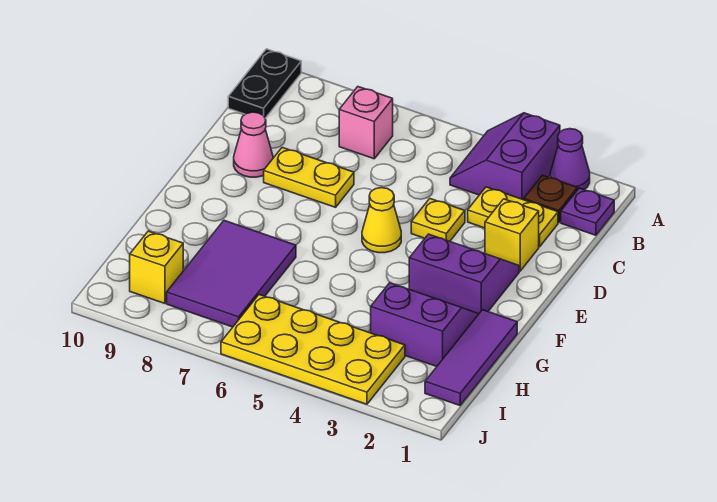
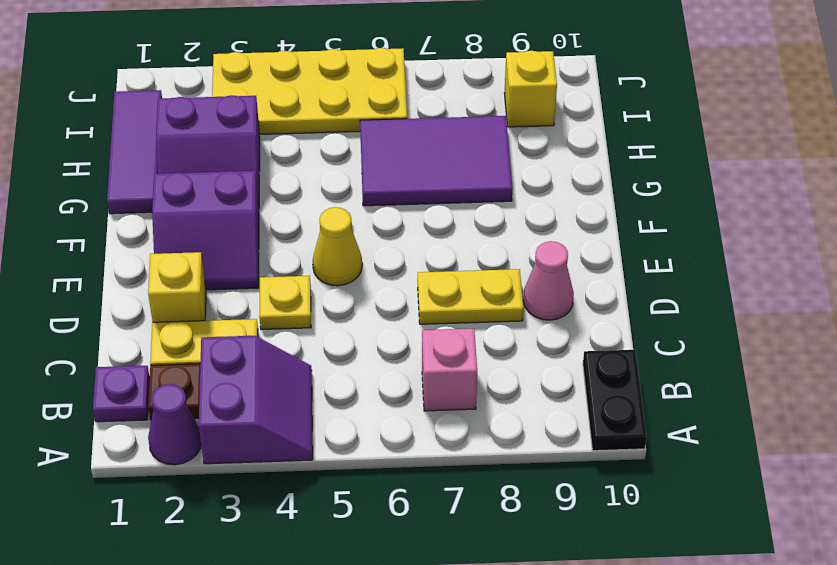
purple 2x3 tile [167,220,296,327] -> purple 2x3 tile turned to [360,116,513,206]

